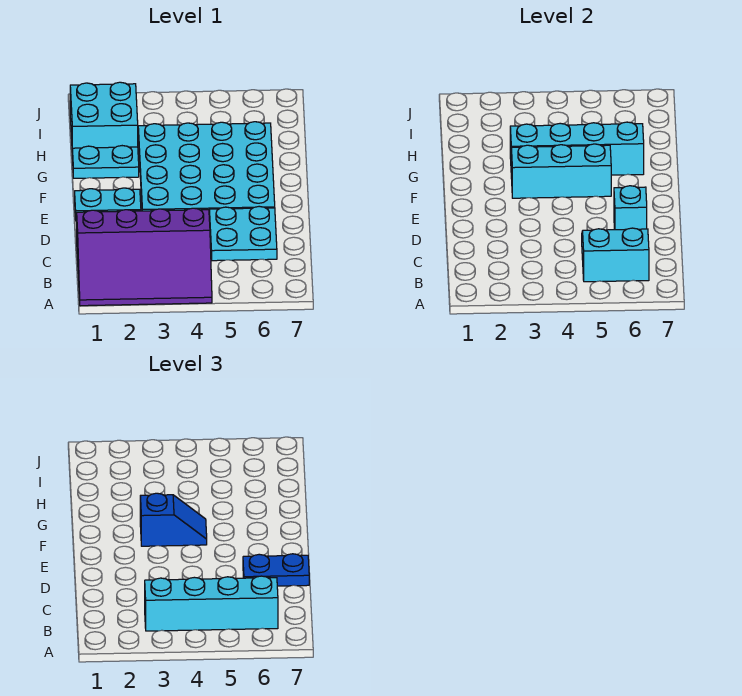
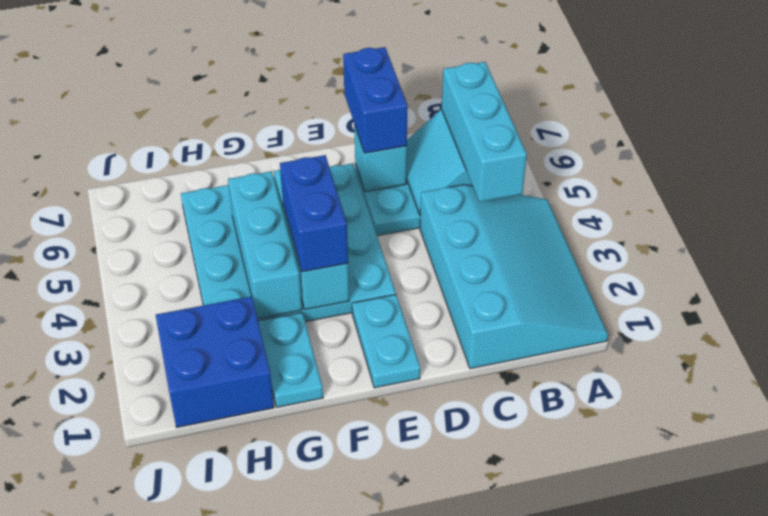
purple 3x4 slope [77,208,212,306] -> cyan 3x4 slope [420,185,608,369]
cyan 1x4 brick [145,576,278,631] -> cyan 1x3 brick [442,62,527,202]
blue 1x2 plate [243,554,309,586] -> blue 1x2 brick [343,47,408,153]
blue 1x2 slope [140,493,207,546] -> blue 1x2 brick [280,155,348,272]
cyan 1x4 brick [510,122,644,175] -> cyan 1x3 brick [228,171,302,319]
cyan 2x2 brick [70,82,138,148] -> blue 2x2 brick [156,296,274,428]

